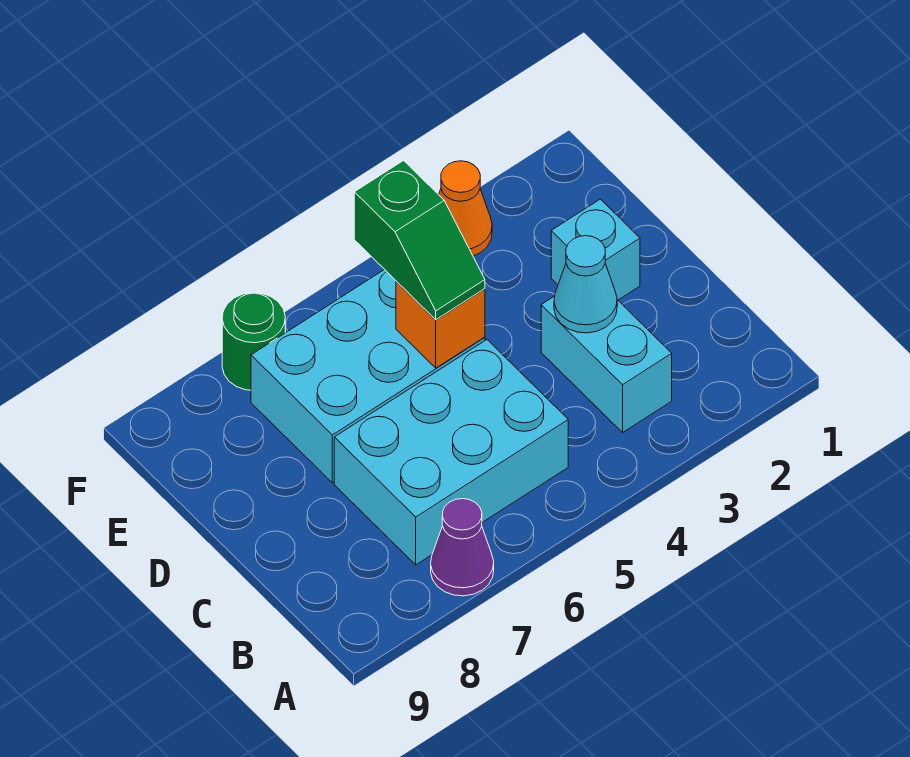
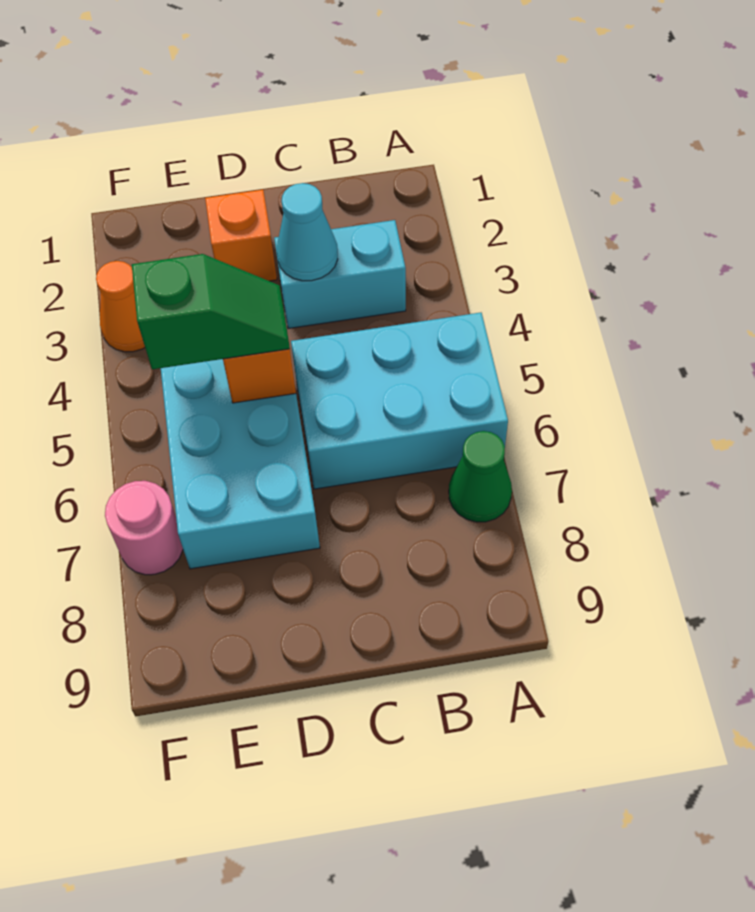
purple 1x1 cone [431,499,494,596] -> green 1x1 cone [449,431,512,522]
cyan 2x3 brick [334,340,568,565] -> cyan 2x3 brick turned to [291,313,508,489]
cyan 1x1 brick [551,199,640,300] -> orange 1x1 brick [205,190,277,281]
green 1x1 round brick [222,293,285,390] -> pink 1x1 round brick [105,481,183,575]

